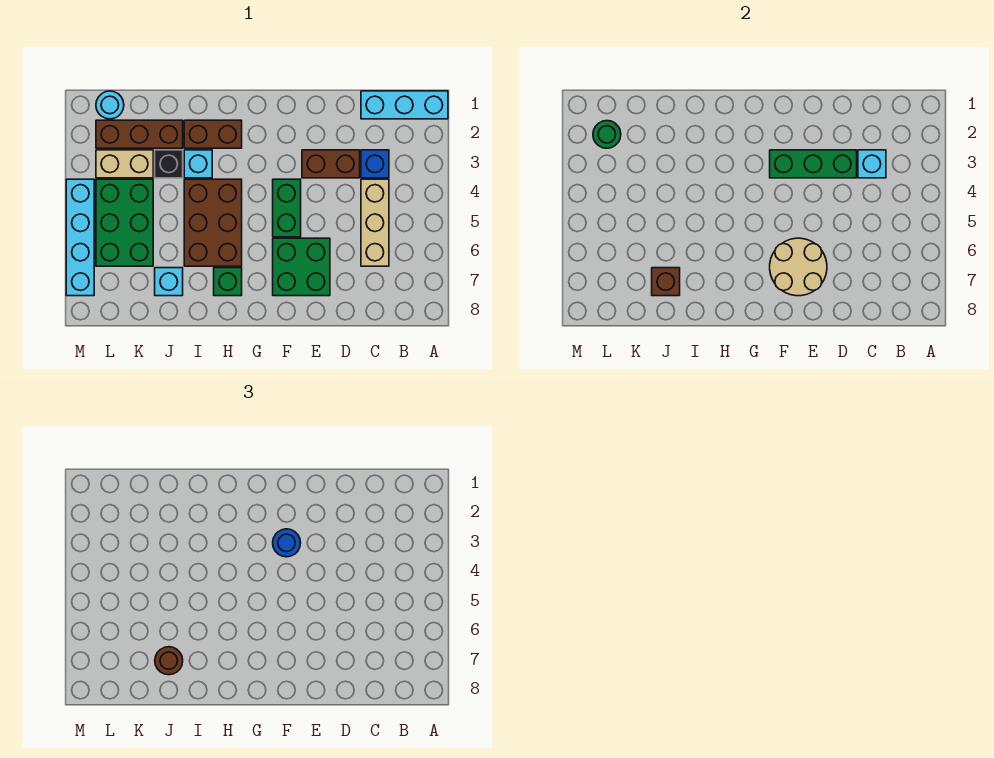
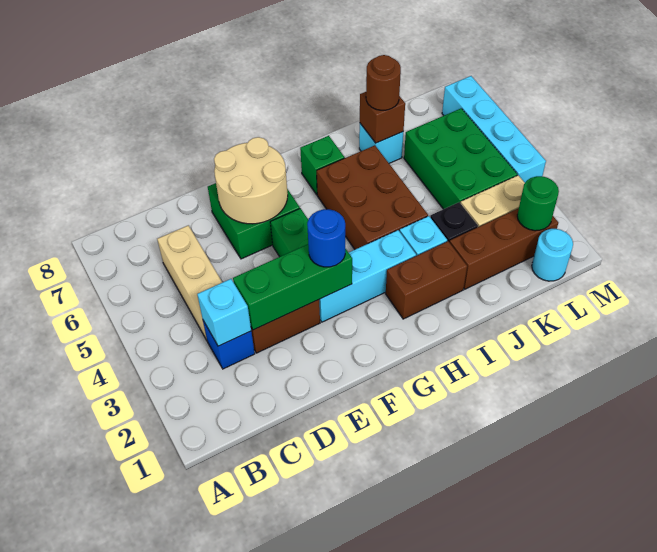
cyan 1x3 brick [361,91,448,119] -> cyan 1x3 brick moved to [319,230,416,322]

